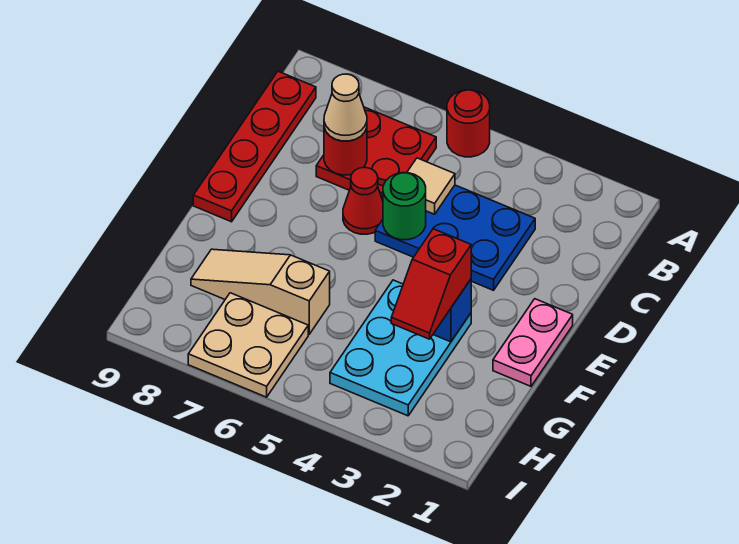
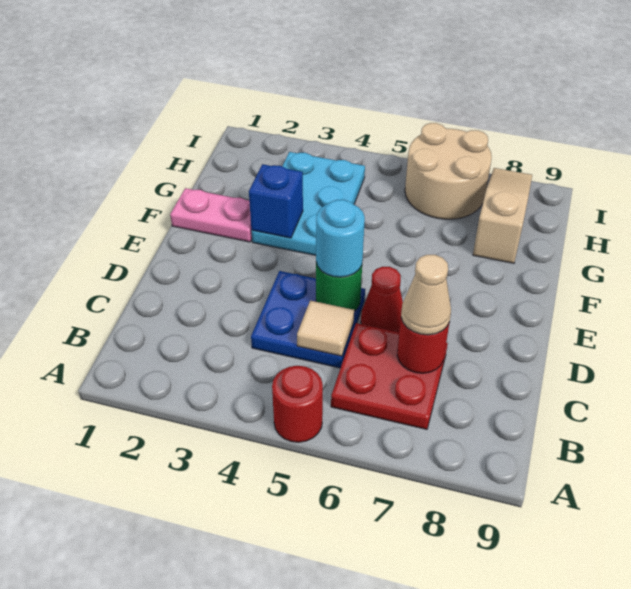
red 1x4 plate [193,71,316,222] -> none
blue 2x3 plate [375,185,535,290] -> blue 2x2 plate [251,271,365,368]
none -> cyan 1x1 round brick [316,200,365,277]
pink 1x2 plate [493,299,573,386] -> pink 1x2 plate turned to [170,188,252,242]
red 1x2 slope [391,229,471,339] -> none
tan 1x3 slope [191,249,330,334] -> tan 1x3 slope turned to [473,168,532,263]
tan 2x2 plate [188,293,308,397] -> tan 2x2 round brick [405,123,492,219]

